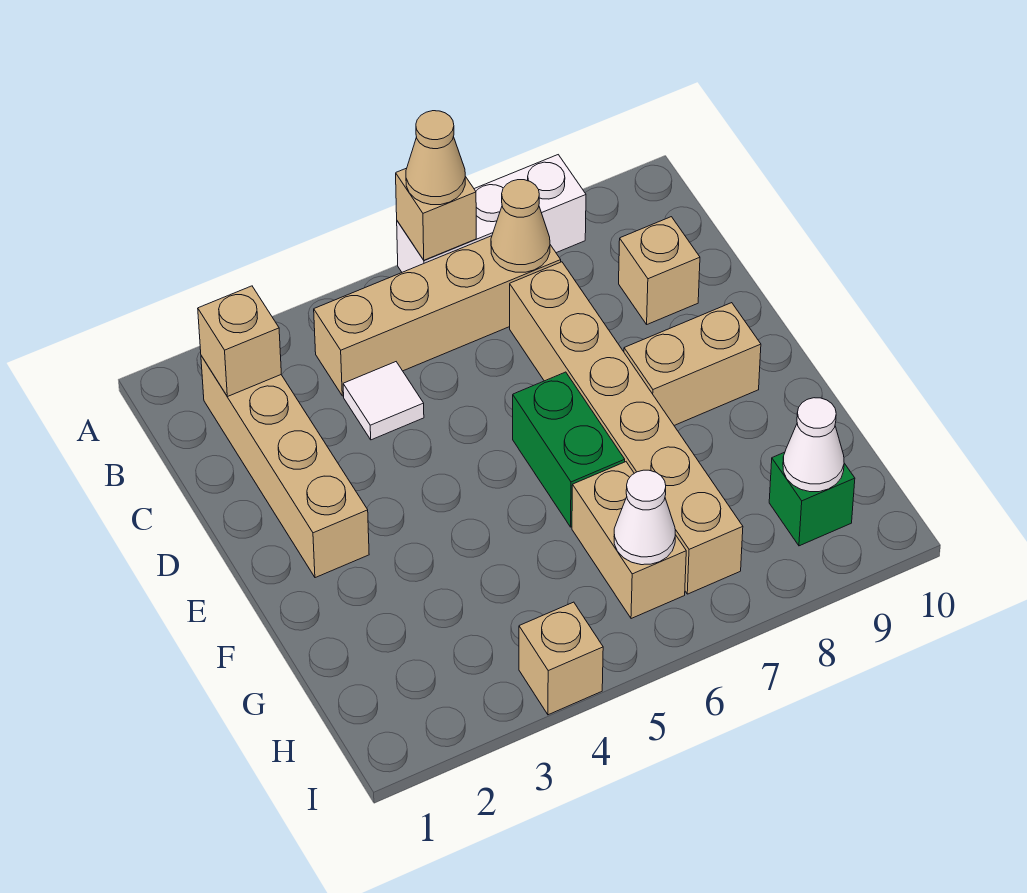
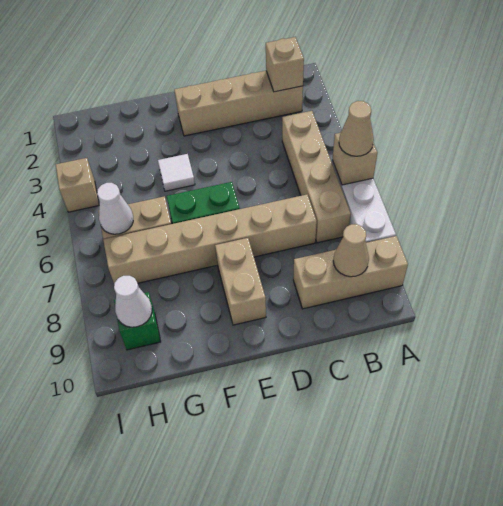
tan 1x1 cone [491,180,550,272] -> tan 1x1 cone moved to [333,224,369,277]
white 1x1 tile [343,362,424,440] -> white 1x1 tile moved to [158,154,195,191]
tan 1x1 brick [619,217,700,324] -> tan 1x3 brick [293,236,408,309]

